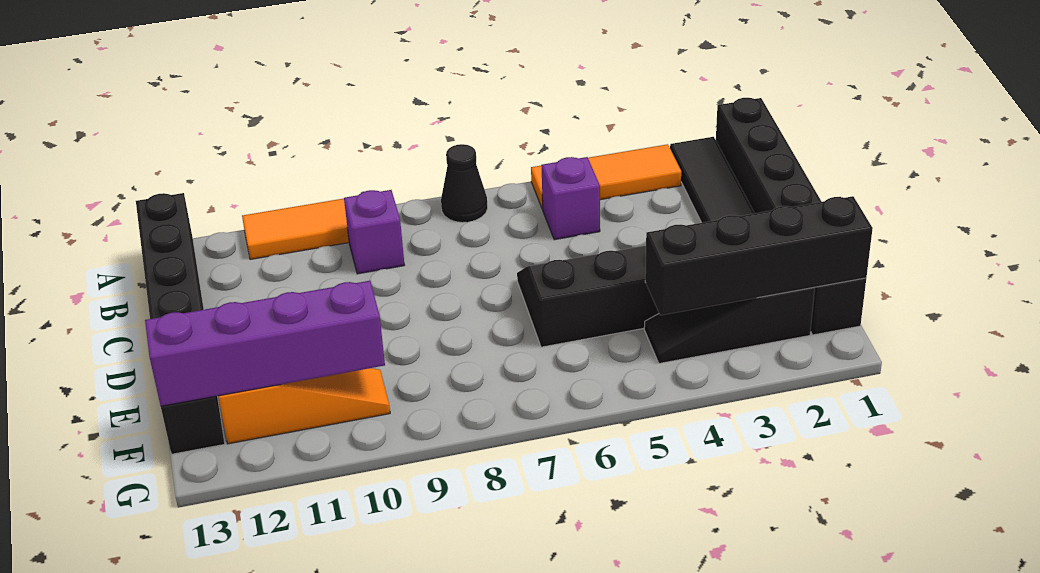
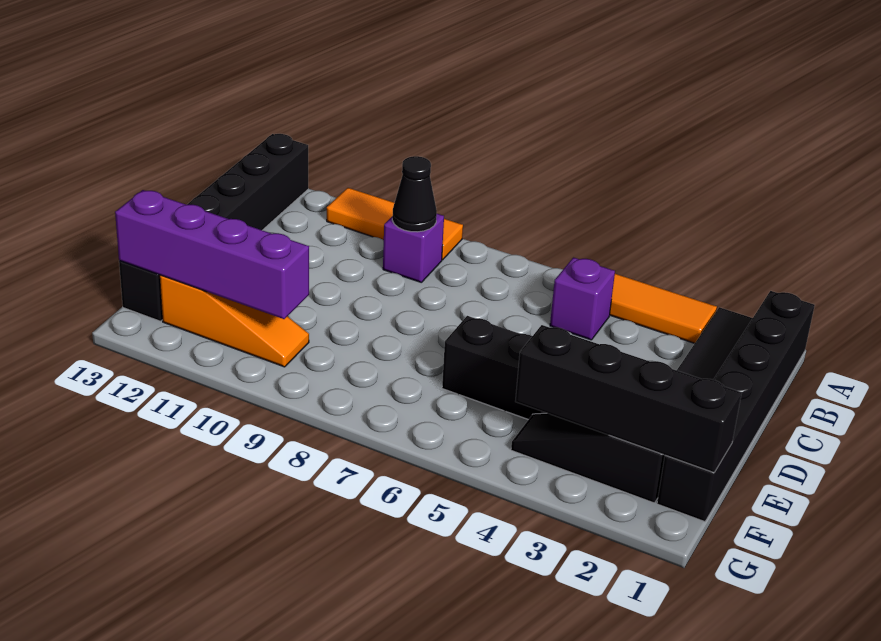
black 1x1 cone [441,144,488,223] -> black 1x1 cone moved to [392,156,437,232]

